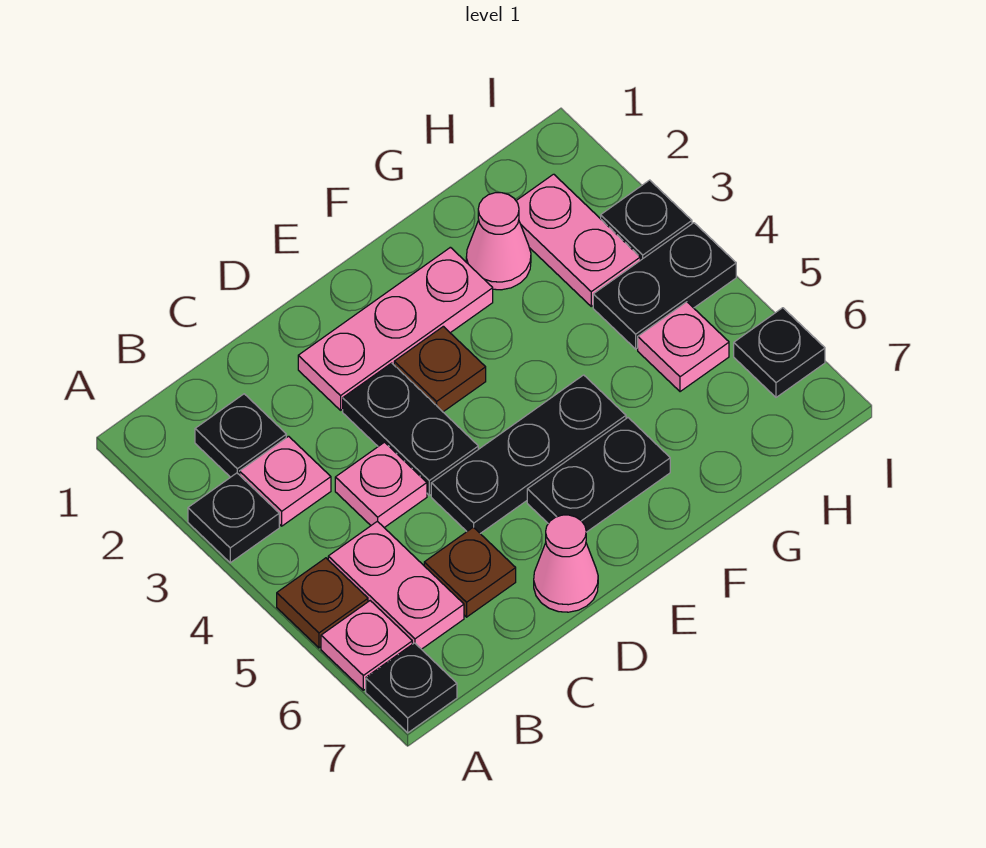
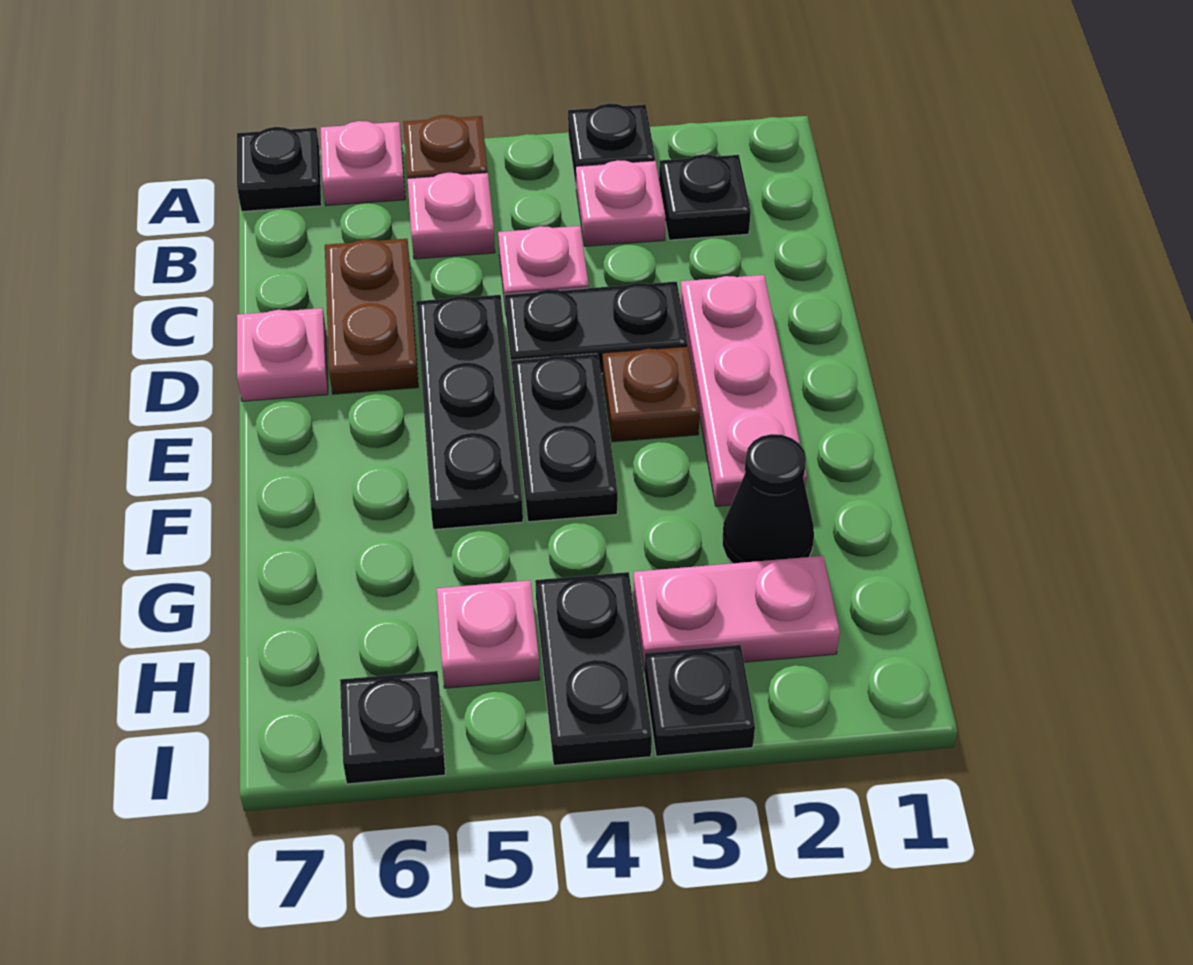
pink 1x2 plate [328,521,464,649] -> pink 1x1 plate [407,173,495,259]
brown 1x1 plate [424,527,516,617] -> brown 1x2 plate [325,239,418,394]
pink 1x1 cone [534,515,598,612] -> pink 1x1 plate [237,308,328,401]
black 1x2 plate [527,418,670,532] -> black 1x2 plate moved to [512,354,618,522]
pink 1x1 cone [466,193,531,290] -> black 1x1 cone [722,434,814,563]

